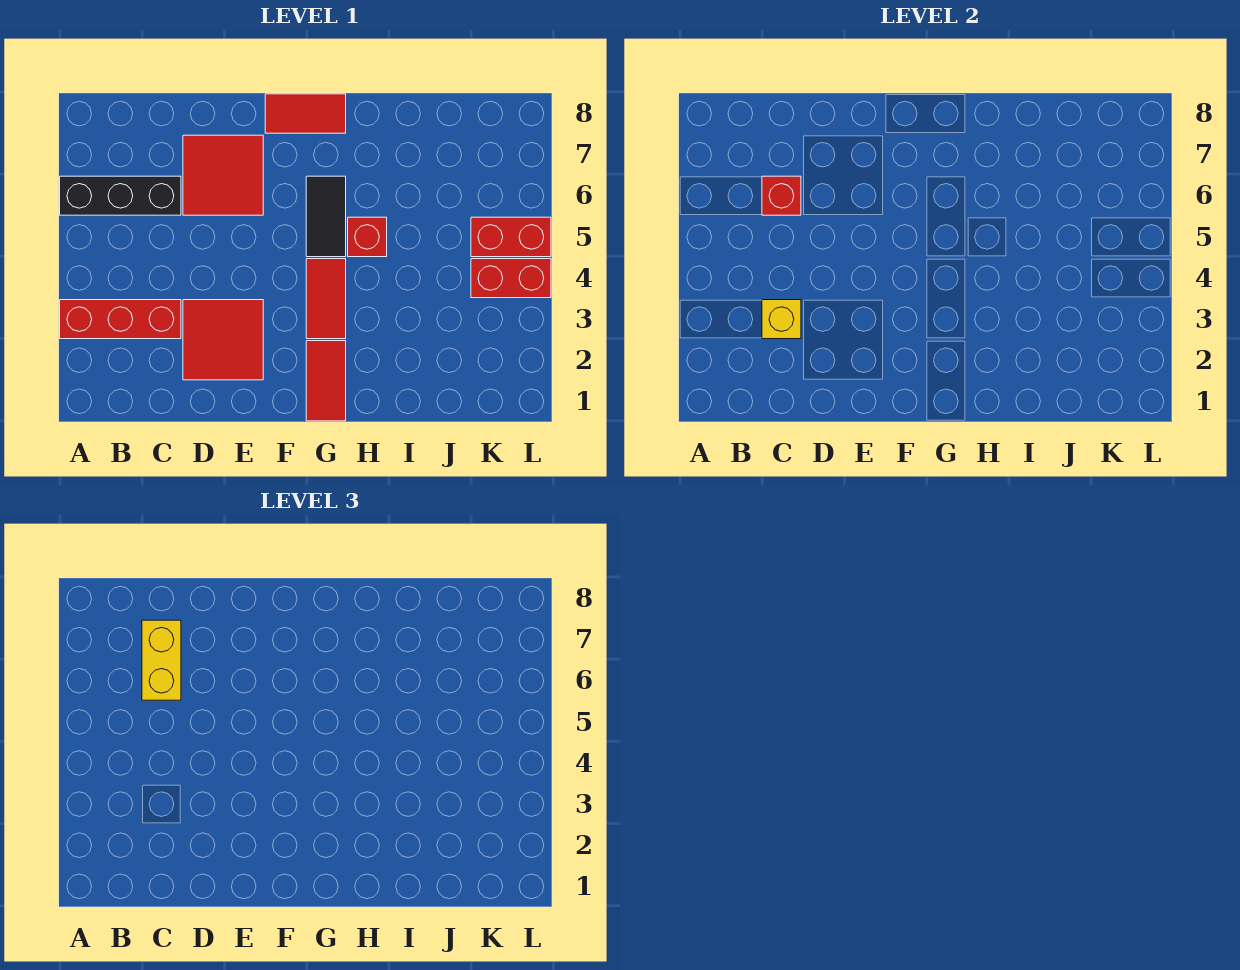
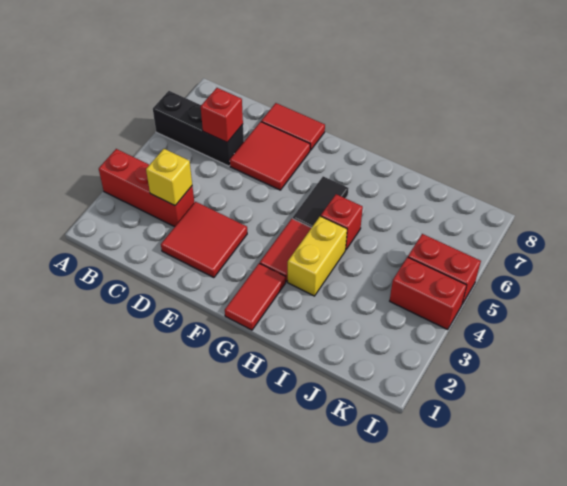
yellow 1x2 brick [142,620,181,700] -> yellow 1x2 brick moved to [288,216,347,296]
red 1x2 tile [265,94,346,133] -> red 1x2 tile moved to [261,103,325,150]

